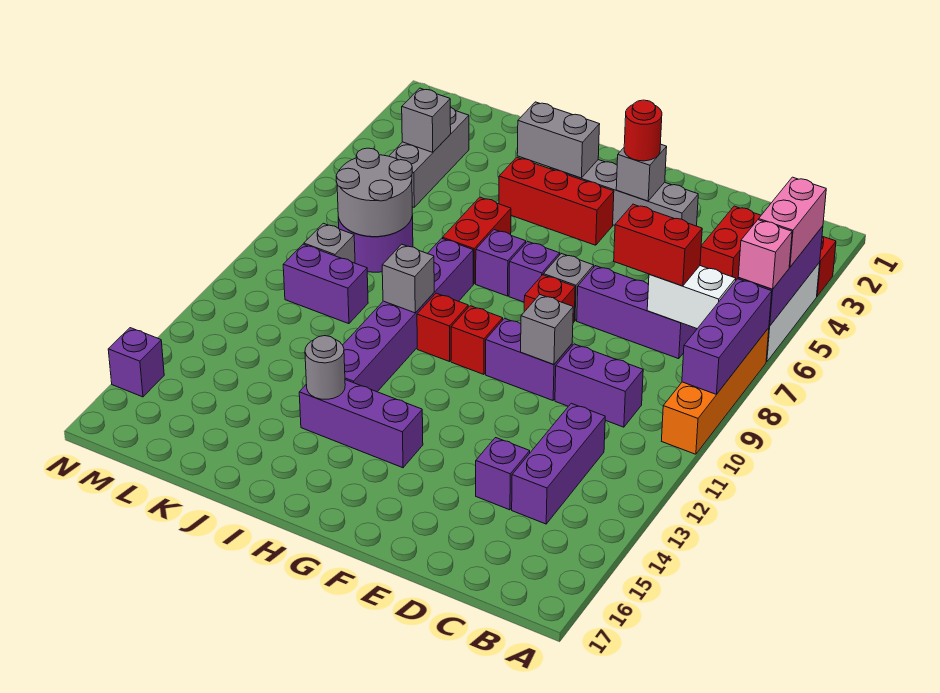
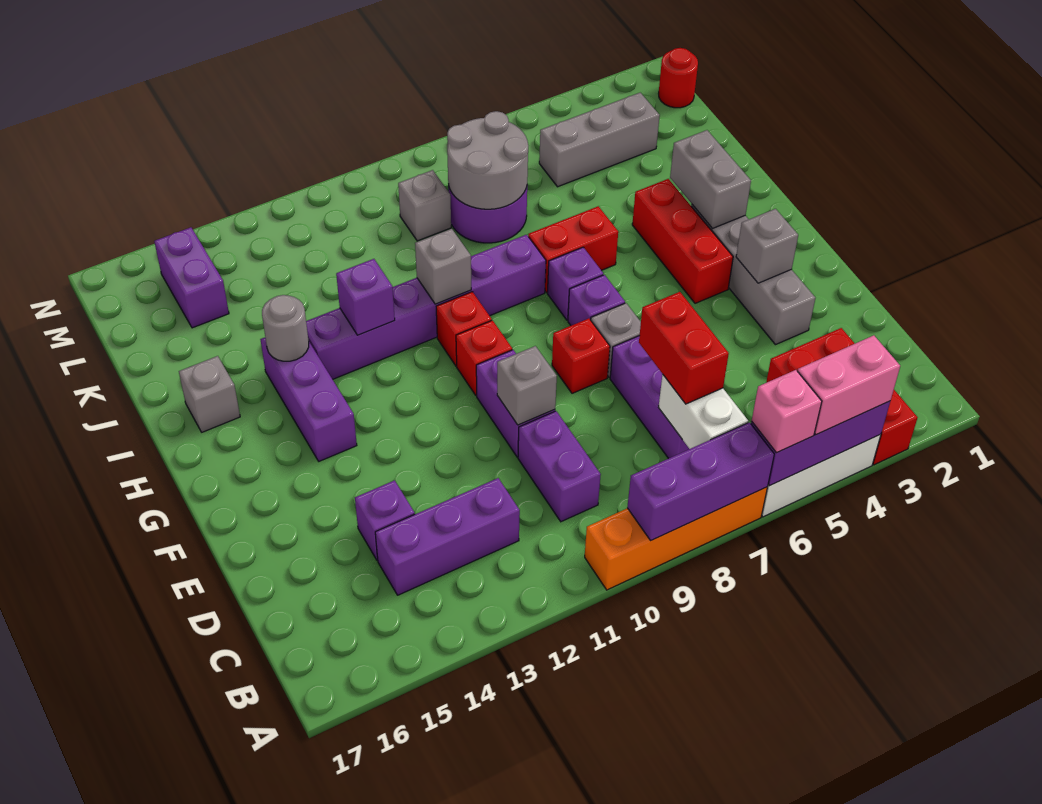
red 1x1 round brick [624,100,662,161] -> red 1x1 round brick moved to [659,48,698,108]
purple 1x2 brick [283,244,368,324] -> purple 1x2 brick moved to [154,227,229,328]
grey 1x1 brick [402,88,451,152] -> grey 1x1 brick moved to [179,356,240,432]
purple 1x1 brick [108,328,164,397] -> purple 1x1 brick moved to [336,259,395,335]

